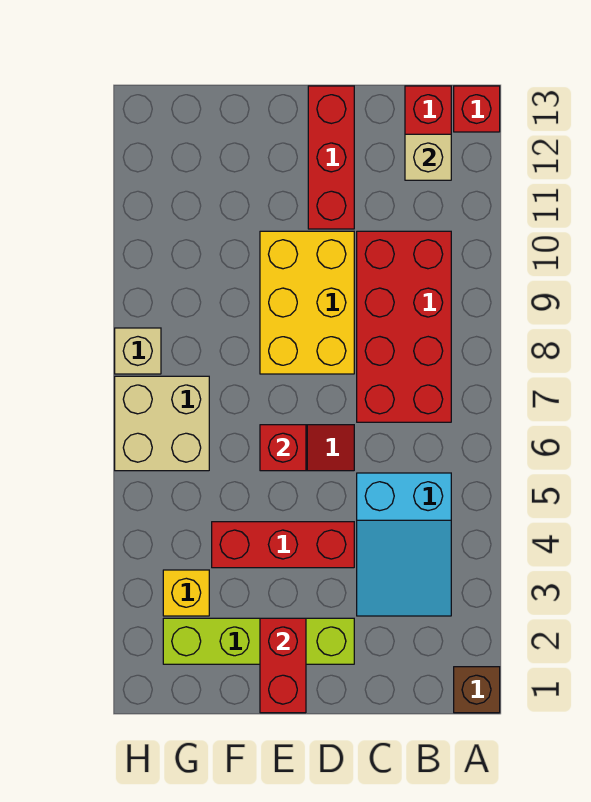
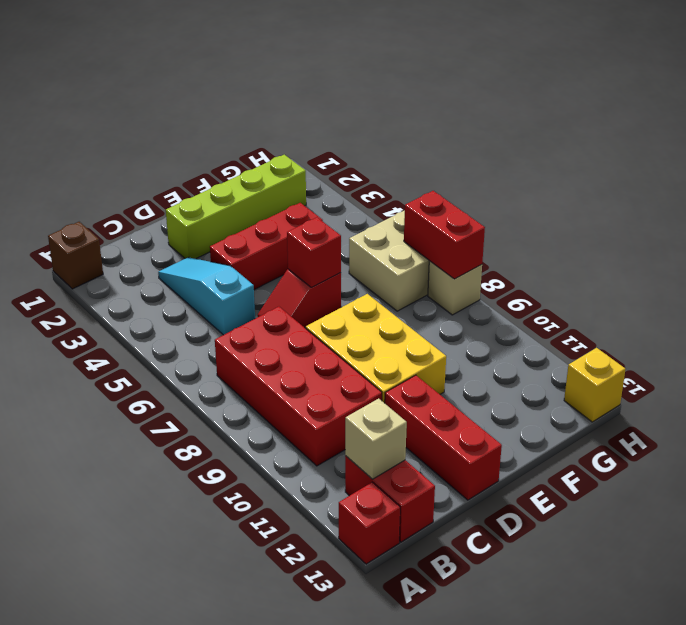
cyan 2x3 slope [357,473,451,616] -> cyan 1x3 slope [158,257,255,335]
red 1x2 brick [260,618,306,713] -> red 1x2 brick moved to [404,191,485,279]
yellow 1x1 brick [163,570,209,616] -> yellow 1x1 brick moved to [564,348,625,422]

